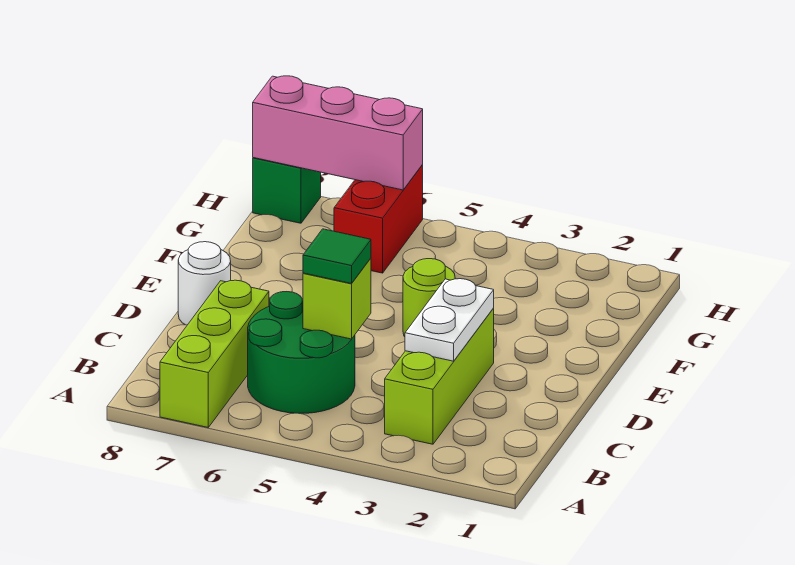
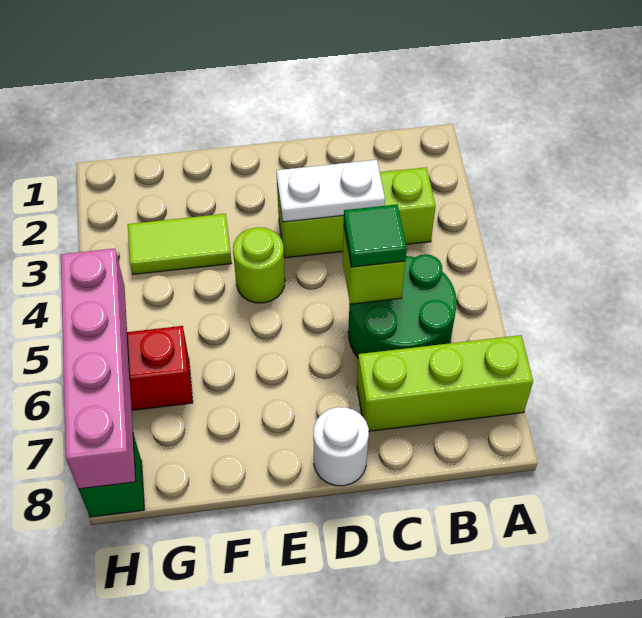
none -> lime 1x2 tile [128,214,231,275]
pink 1x3 brick [253,76,423,190] -> pink 1x4 brick [61,248,136,489]

